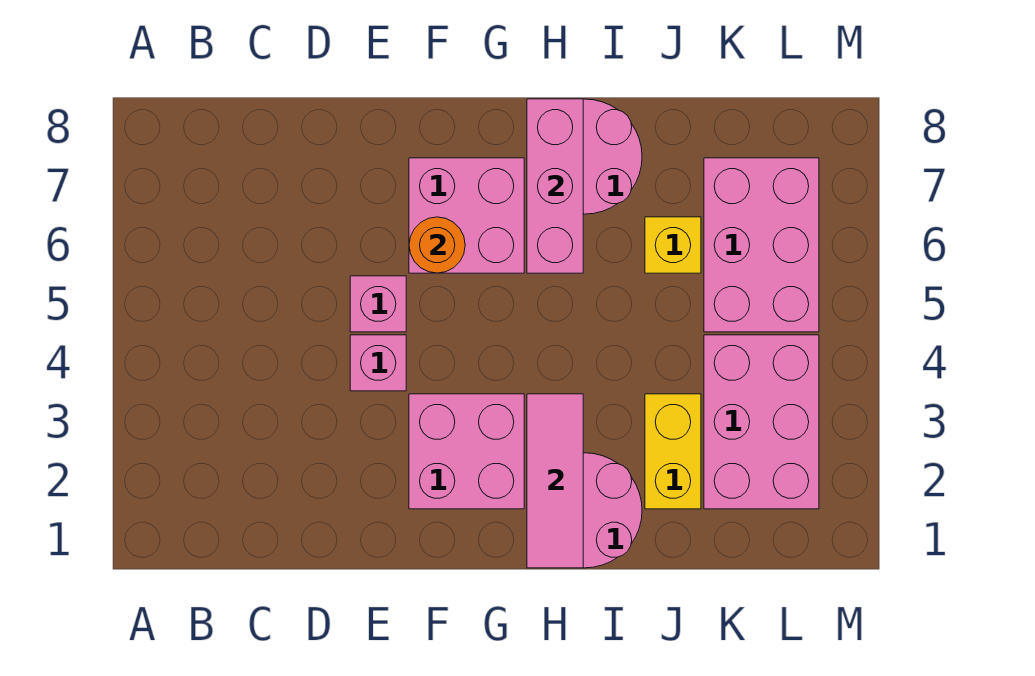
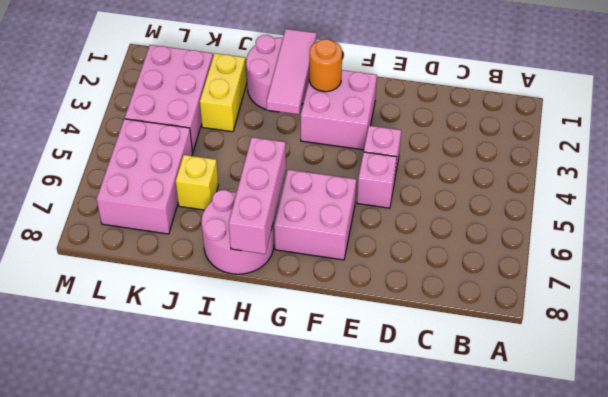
orange 1x1 round brick [409,217,465,273] -> orange 1x1 round brick moved to [309,39,342,92]

